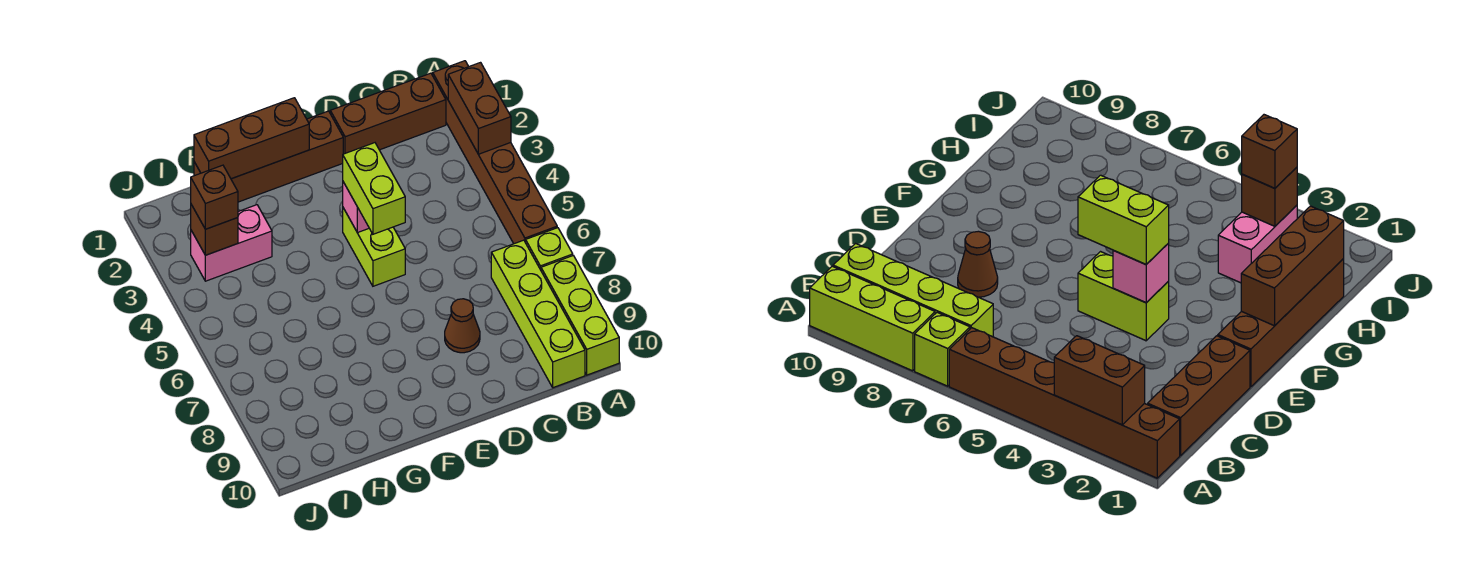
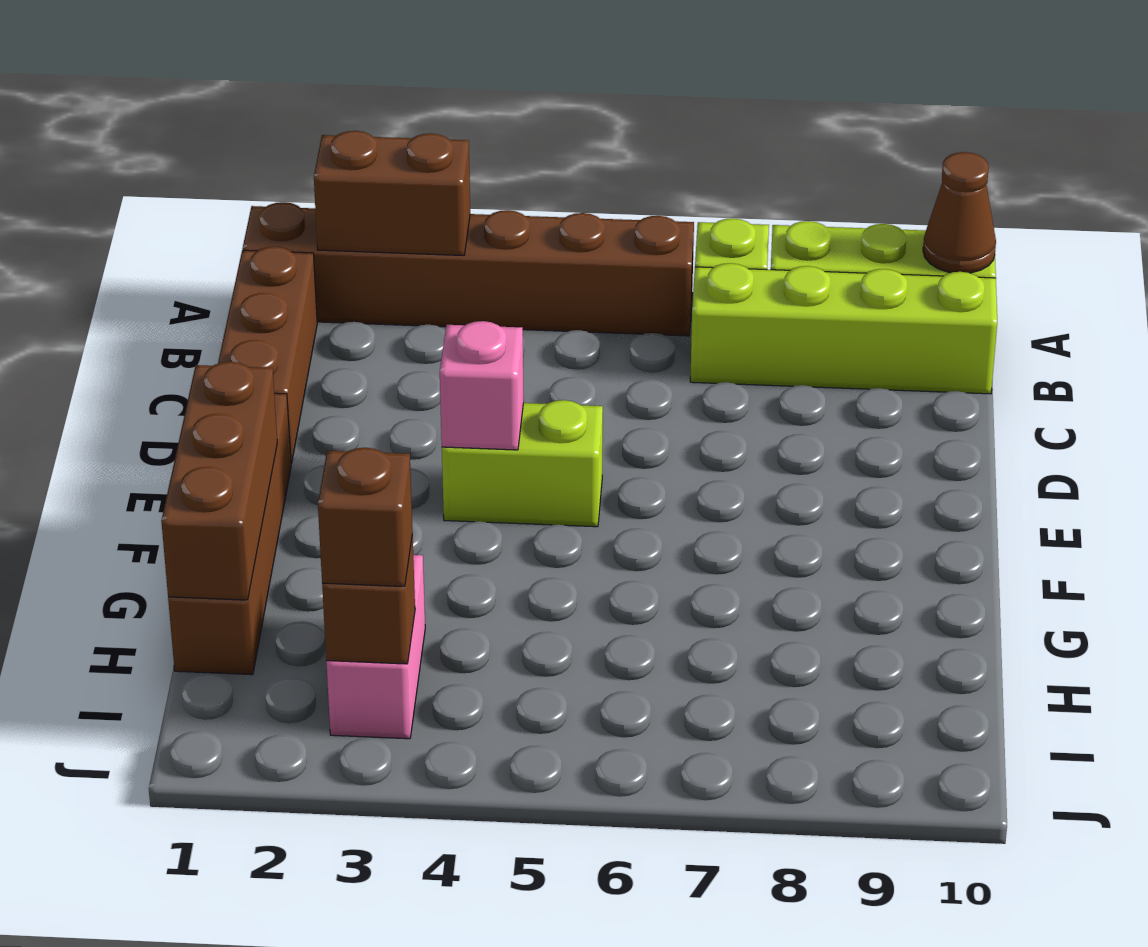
brown 1x1 cone [445,299,480,353] -> brown 1x1 cone moved to [923,152,996,273]
lime 1x2 brick [343,143,405,234] -> none

